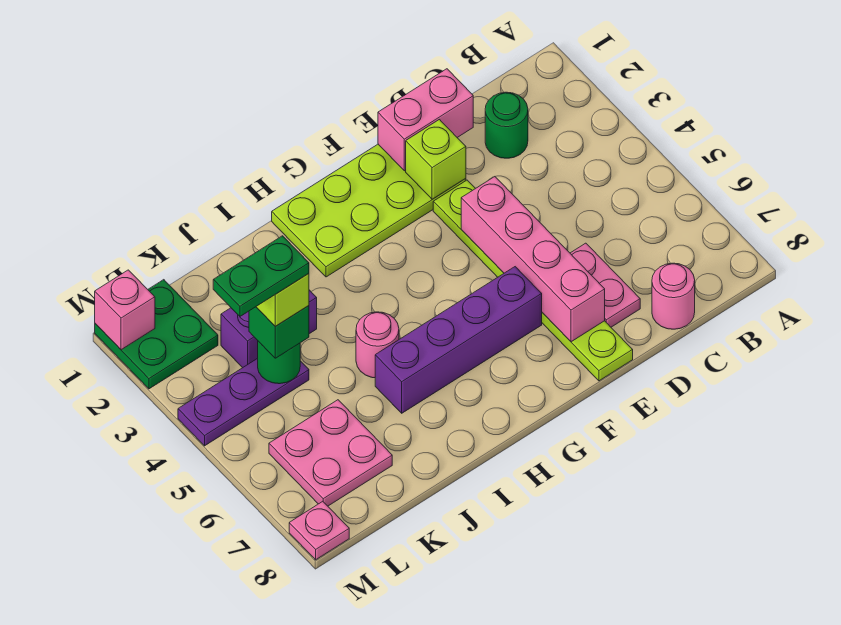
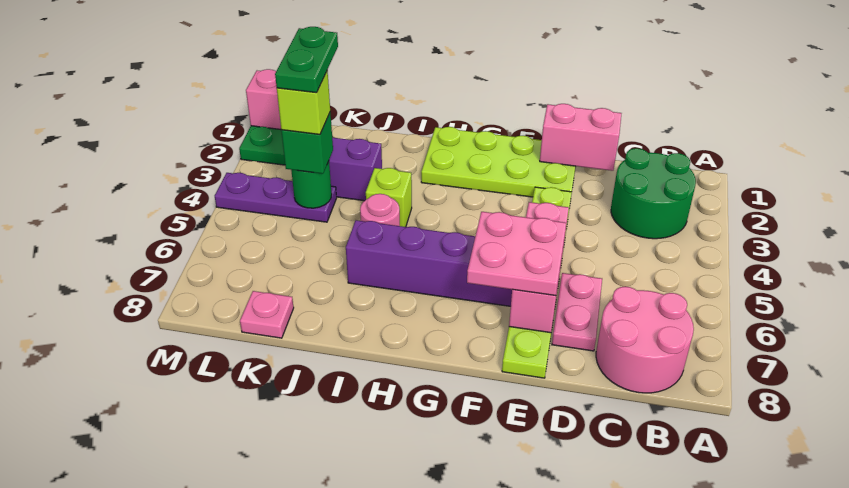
green 1x1 round brick [485,92,528,158] -> green 2x2 round brick [611,148,696,239]
pink 1x1 round brick [652,263,695,329] -> pink 2x2 round brick [596,287,694,393]
lime 1x1 brick [406,120,466,199] -> lime 1x1 brick moved to [366,168,412,227]
pink 1x4 brick [461,177,605,342] -> pink 1x3 brick [509,202,569,333]
green 1x2 plate [213,236,309,316] -> green 1x2 plate turned to [275,27,338,93]
pink 2x2 plate [269,400,392,506] -> pink 2x2 plate moved to [467,212,566,296]
pink 1x1 plate [289,501,349,560] -> pink 1x1 plate moved to [240,291,294,338]

